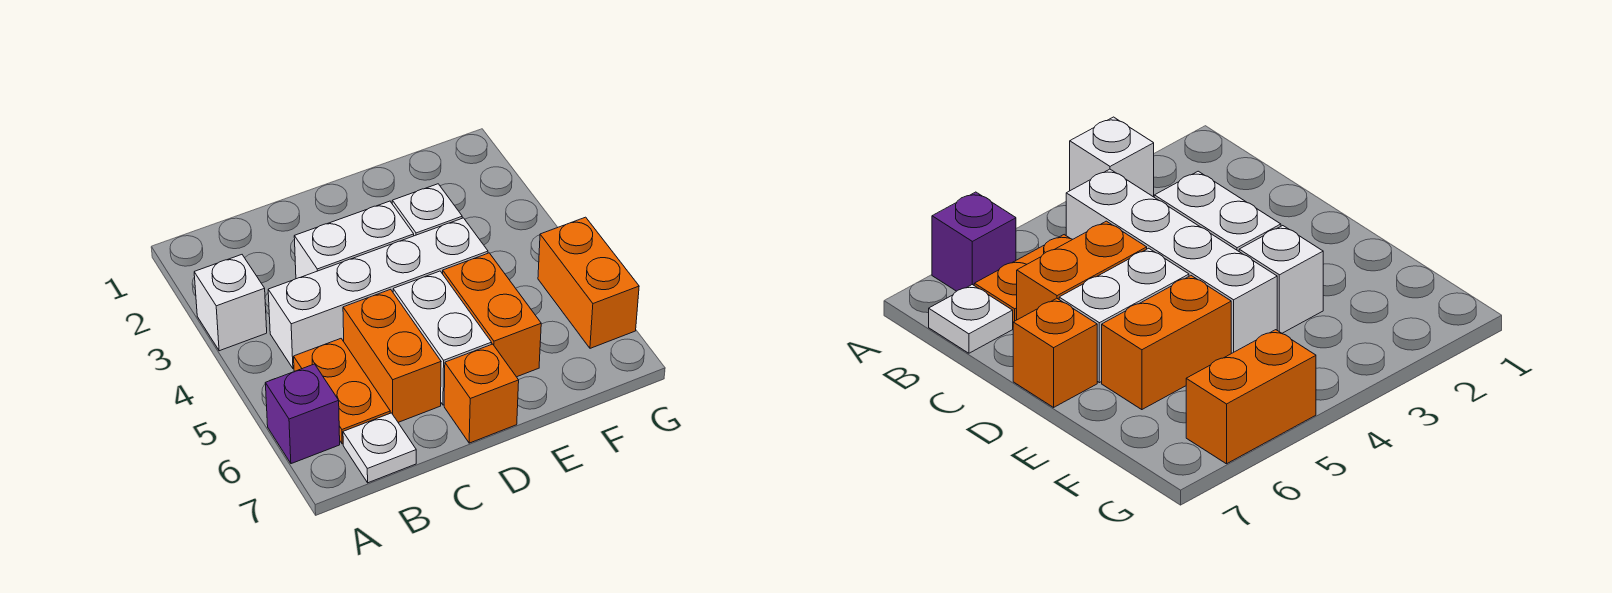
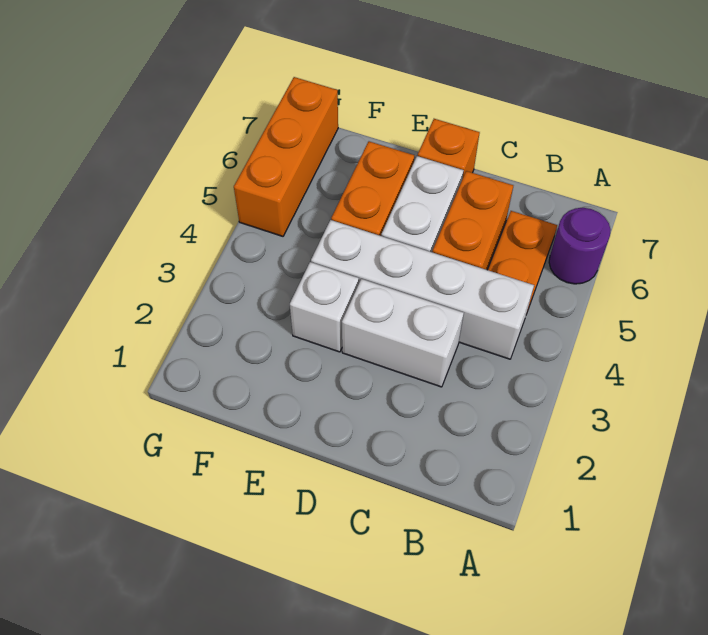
white 1x1 brick [194,255,267,351] -> none
purple 1x1 brick [265,364,340,464] -> purple 1x1 round brick [549,208,611,284]
white 1x1 plate [343,413,416,483] -> none
orange 1x2 brick [538,217,639,348] -> orange 1x3 brick [234,77,338,236]

